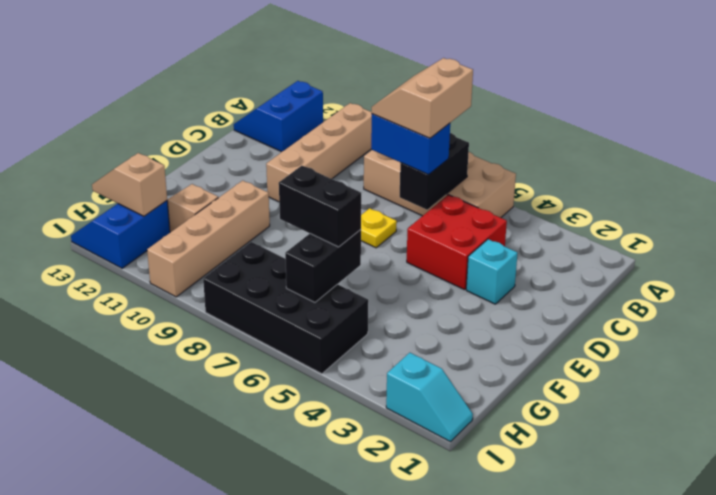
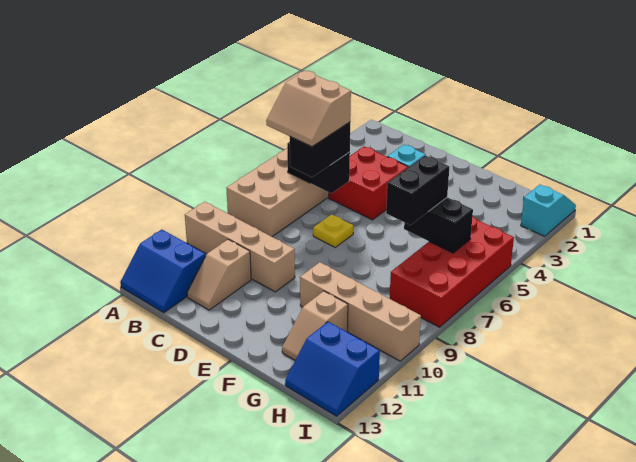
blue 1x2 brick [371,114,450,175] -> black 1x2 brick [290,122,350,177]
black 2x4 brick [203,242,368,374] -> red 2x4 brick [390,217,514,327]
tan 1x2 slope [92,153,167,216] -> tan 1x2 slope moved to [187,239,251,310]

